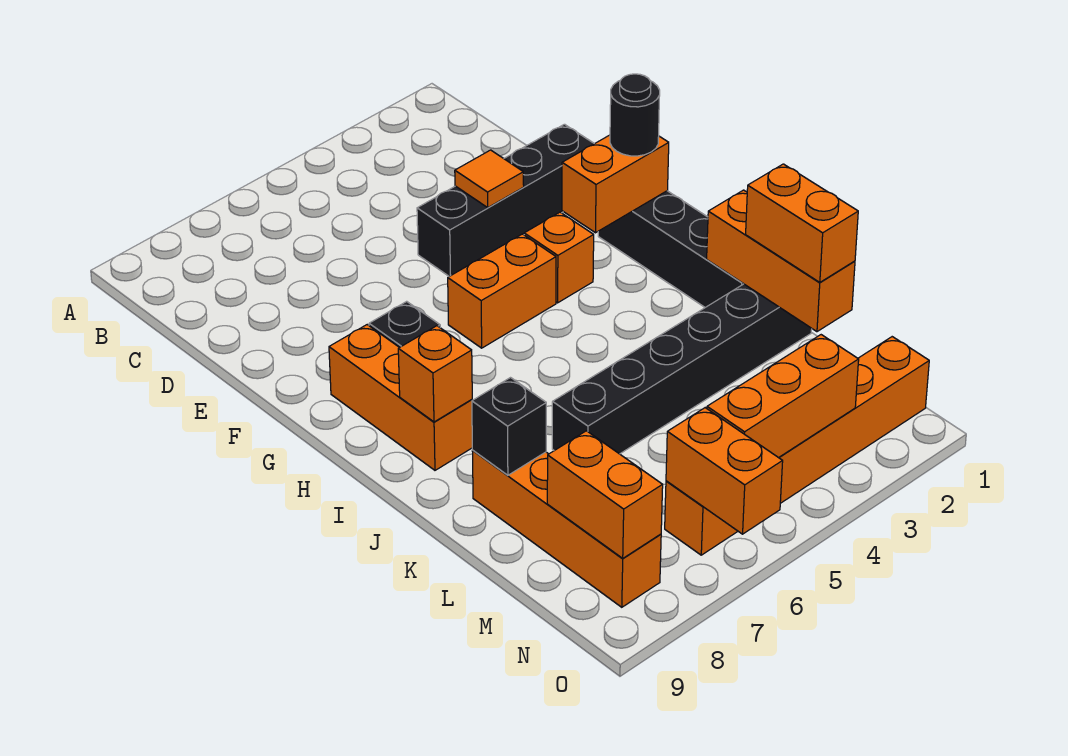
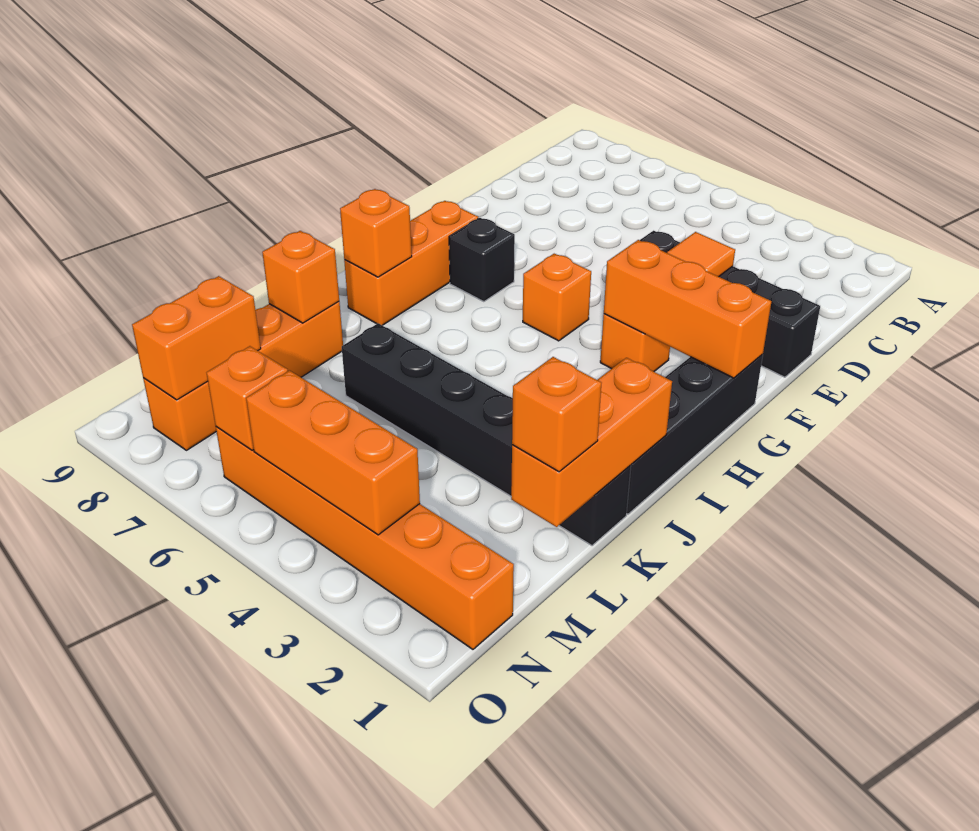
orange 1x2 brick [562,135,669,233] -> orange 1x3 brick [604,240,772,378]
black 1x1 round brick [610,74,660,156] -> none
orange 1x2 brick [448,234,556,348] -> orange 1x1 brick [523,254,591,341]
orange 1x2 brick [746,164,858,282] -> orange 1x1 brick [512,357,601,472]
black 1x1 brick [472,378,546,475] -> orange 1x1 brick [262,231,339,323]
orange 1x2 brick [666,408,783,534] -> orange 1x1 brick [207,346,288,450]

